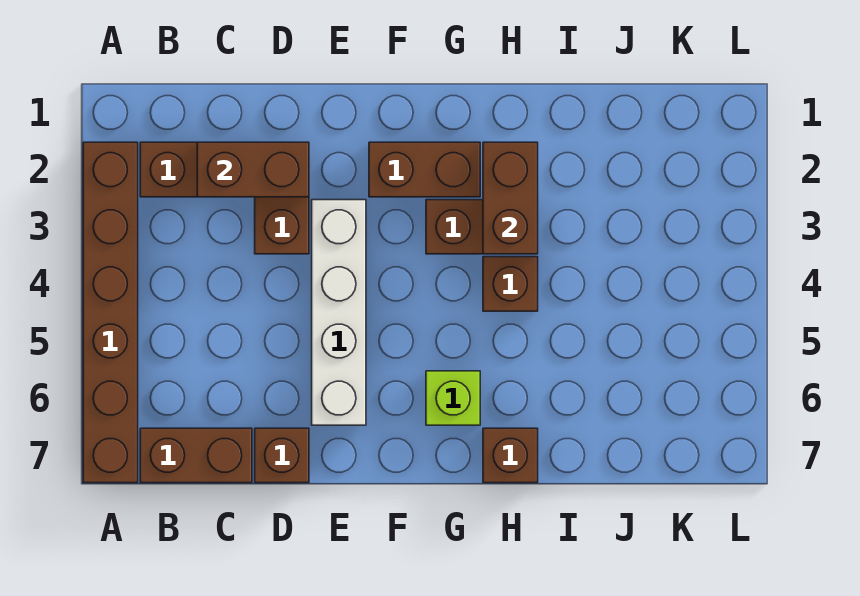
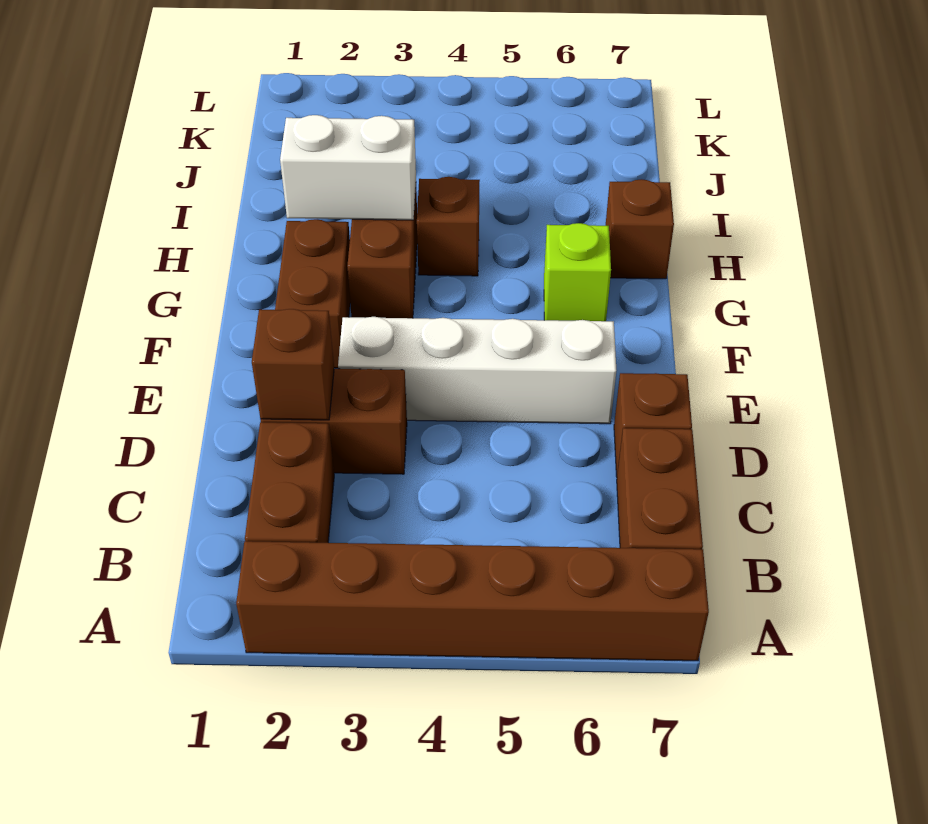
brown 1x2 brick [197,142,309,197] -> brown 1x1 brick [252,309,334,420]
brown 1x2 brick [483,142,538,254] -> white 1x2 brick [280,115,416,220]

